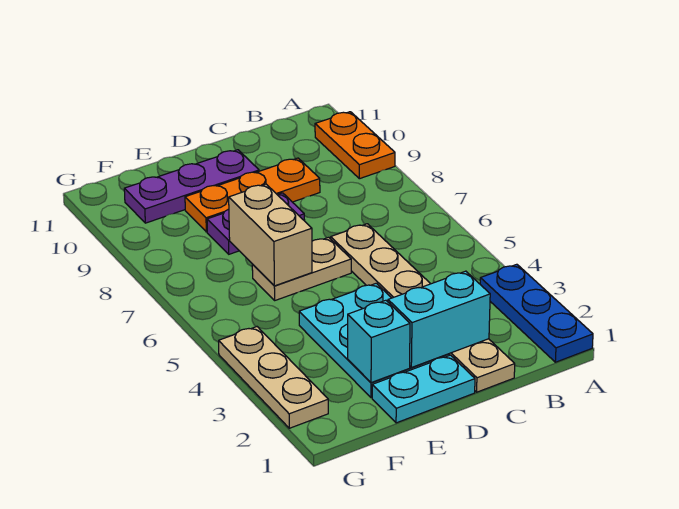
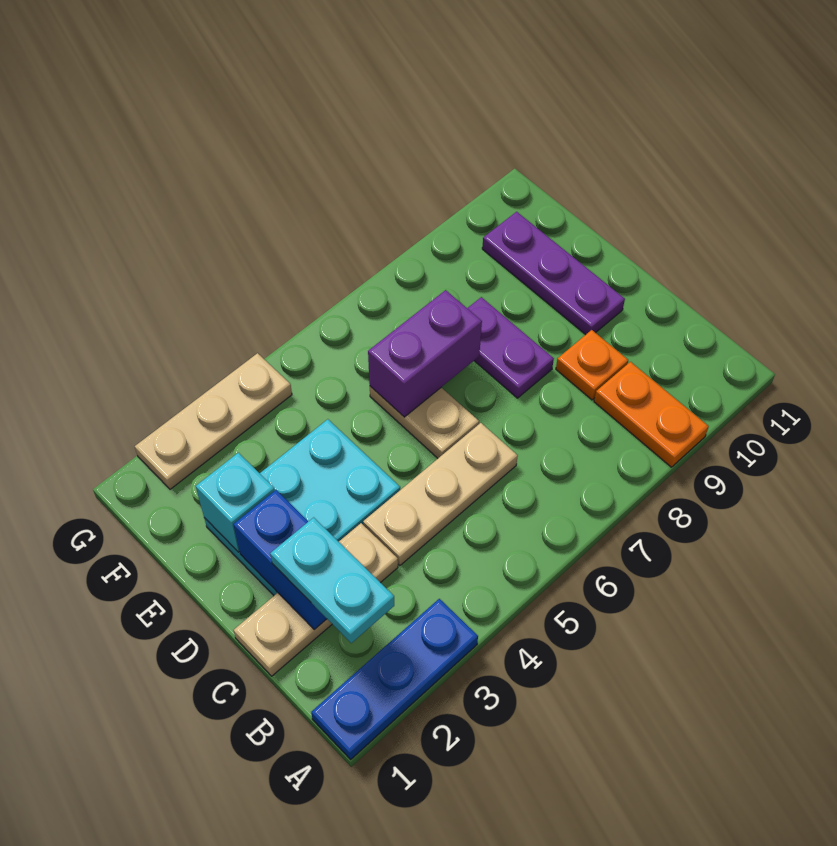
orange 1x2 plate [315,112,395,179] -> orange 1x2 plate turned to [594,362,709,467]
cyan 1x2 brick [388,271,490,368] -> blue 1x2 brick [233,490,327,630]
orange 1x3 plate [185,158,320,232] -> orange 1x1 plate [556,330,628,400]
cyan 1x2 plate [372,355,475,423] -> cyan 1x2 plate moved to [270,517,394,643]
tan 1x2 brick [229,184,312,286] -> purple 1x2 brick [368,290,482,417]

